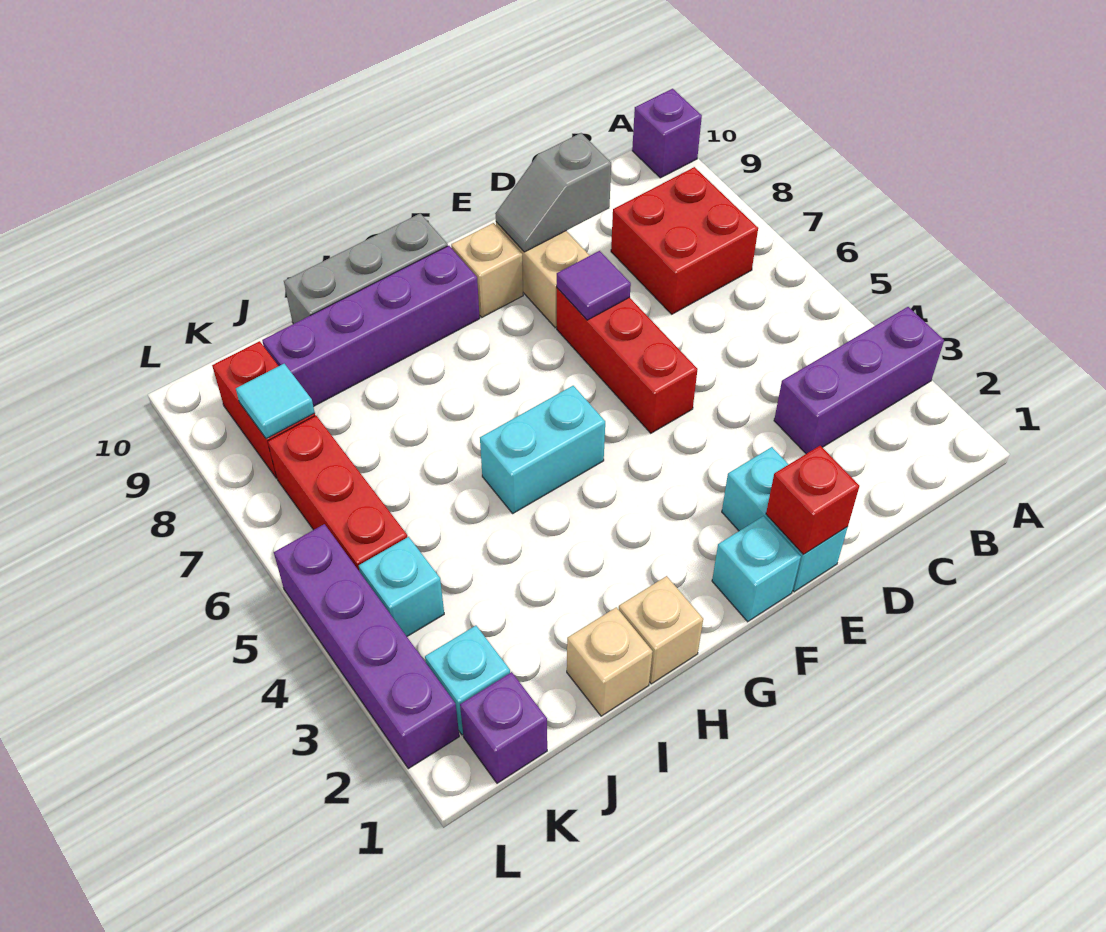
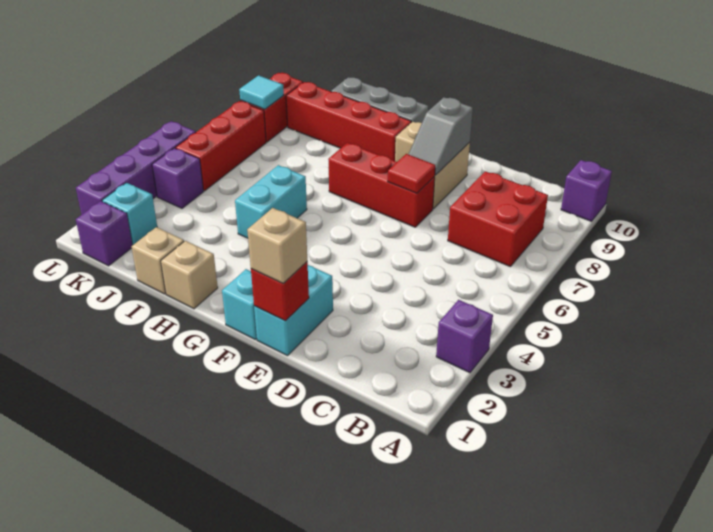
purple 1x3 brick [774,307,944,454] -> purple 1x1 brick [436,300,493,373]
grey 1x2 slope [495,133,611,252] -> grey 1x2 slope turned to [408,97,473,175]
none -> tan 1x1 brick [247,208,307,283]
red 1x3 brick [557,288,698,433] -> red 1x3 brick turned to [328,143,435,227]
purple 1x1 tile [557,251,631,320] -> red 1x1 tile [388,154,435,193]
cyan 1x2 brick [480,386,605,513] -> cyan 1x2 brick turned to [235,165,307,238]
purple 1x4 brick [262,246,480,407] -> red 1x4 brick [286,82,411,161]
cyan 1x1 brick [359,537,444,636] -> purple 1x1 brick [152,148,204,208]

